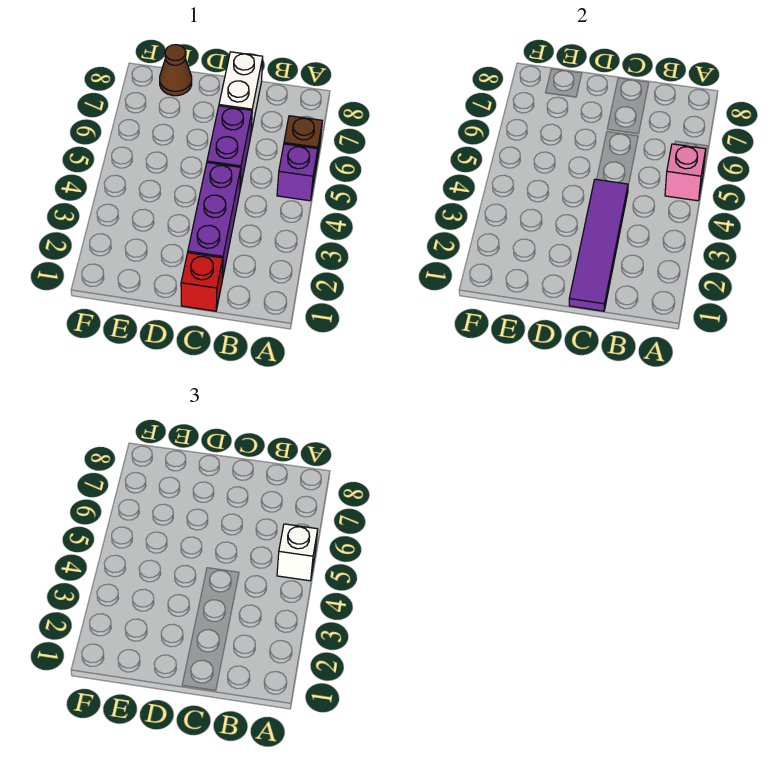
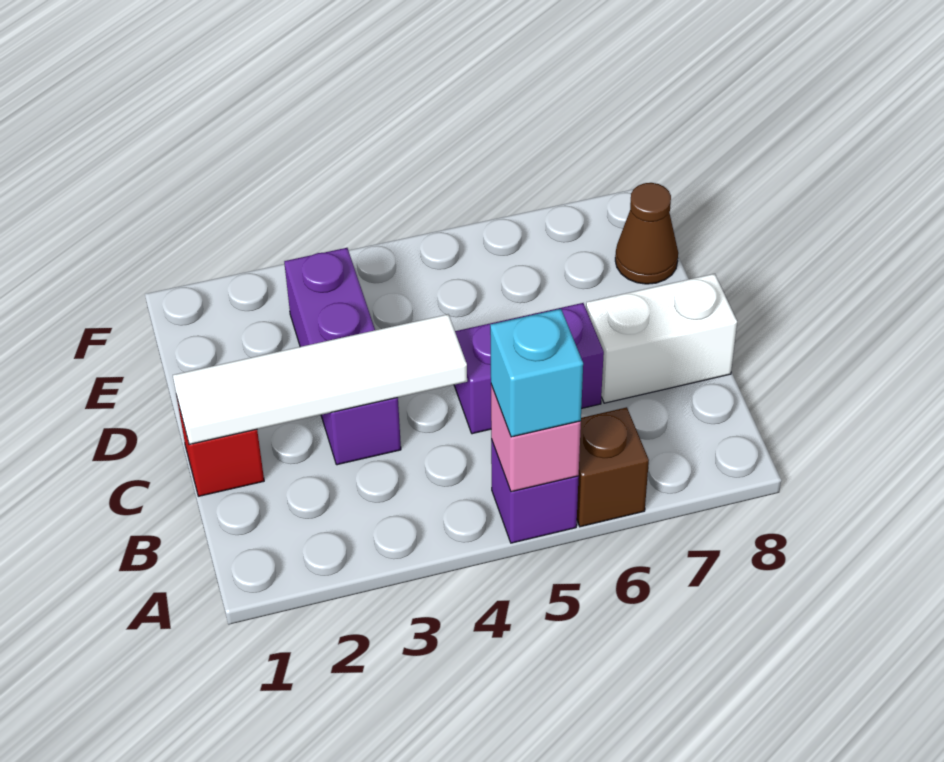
white 1x1 brick [277,524,318,581] -> cyan 1x1 brick [490,309,583,437]
purple 1x4 tile [569,179,628,311] -> white 1x4 tile [173,314,467,445]
purple 1x3 brick [188,163,241,280] -> purple 1x3 brick turned to [284,248,401,465]

